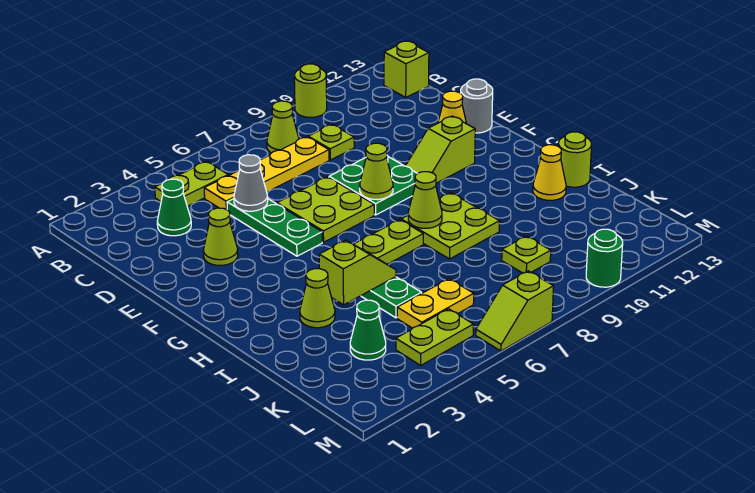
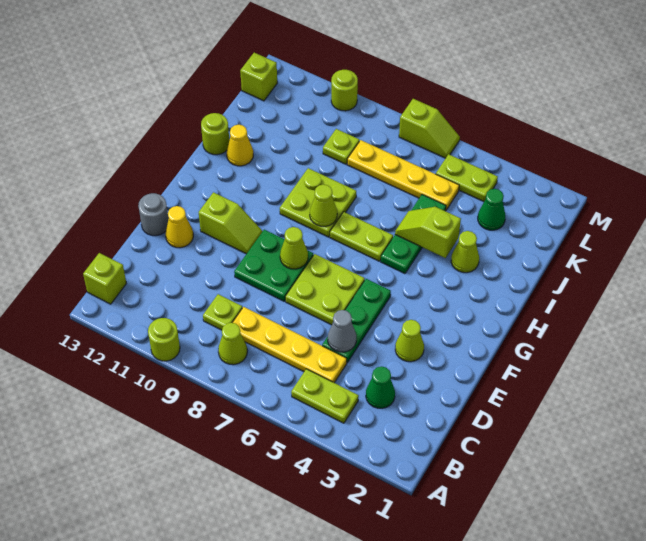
yellow 1x2 plate [397,279,474,328] -> yellow 1x4 plate [347,140,459,210]
none -> lime 1x1 brick [240,53,277,101]
green 1x1 round brick [586,229,623,287] -> lime 1x1 round brick [331,70,358,111]

